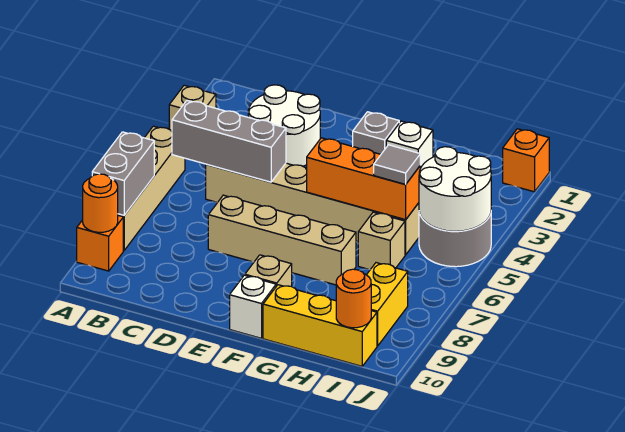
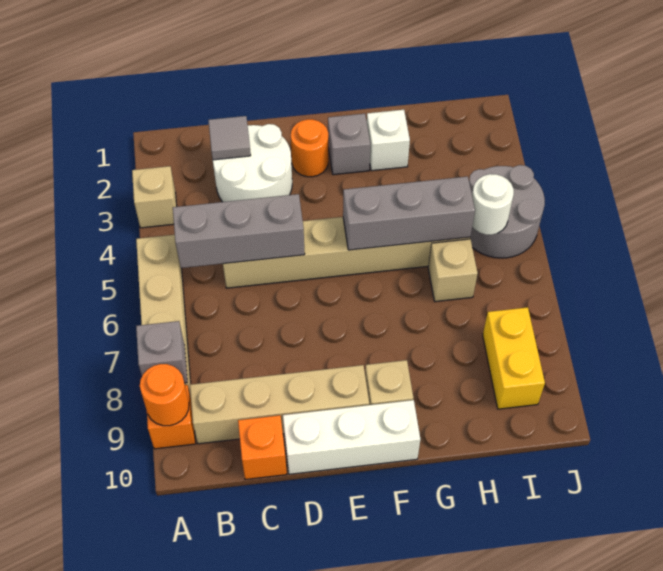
grey 1x2 brick [92,132,154,215] -> grey 1x1 brick [136,321,187,383]
tan 1x4 brick [208,195,356,285] -> tan 1x4 brick moved to [190,365,369,444]
orange 1x3 brick [307,138,420,220] -> grey 1x3 brick [343,176,475,250]
white 1x1 brick [230,275,276,338] -> white 1x3 brick [283,400,420,474]
yellow 1x3 brick [263,285,377,366] -> none
grey 1x1 tile [374,145,420,184] -> grey 1x1 tile moved to [208,116,251,160]
white 2x2 round brick [419,147,491,231] -> white 1x1 round brick [472,174,514,235]
orange 1x1 round brick [336,269,371,328] -> orange 1x1 round brick moved to [291,119,328,177]
orange 1x1 brick [503,129,549,192] -> orange 1x1 brick moved to [238,415,287,480]

